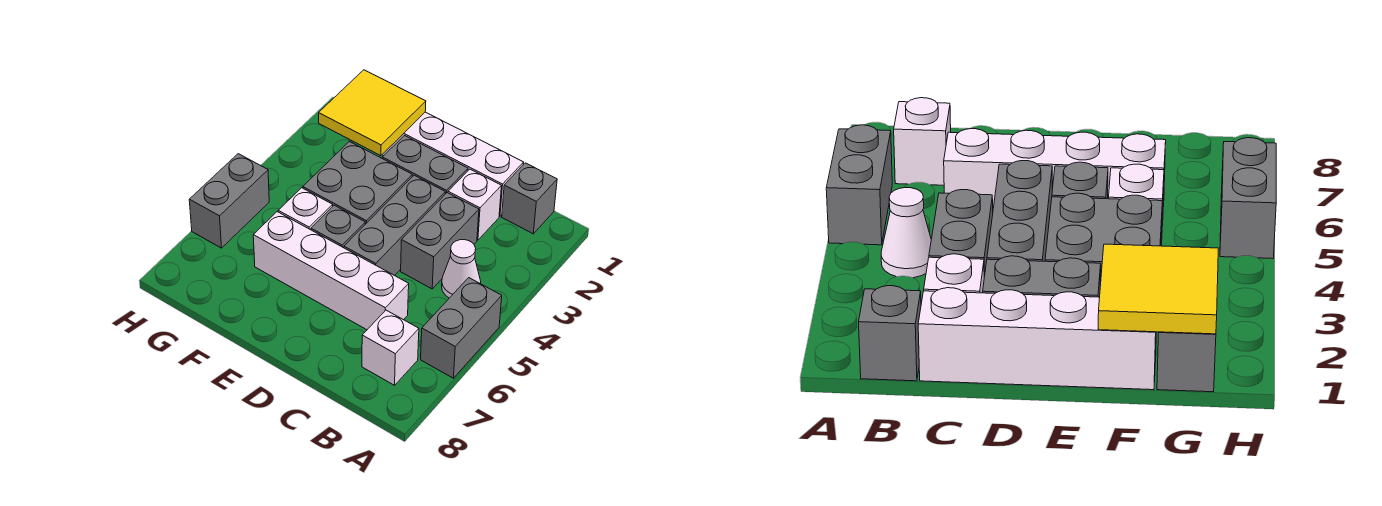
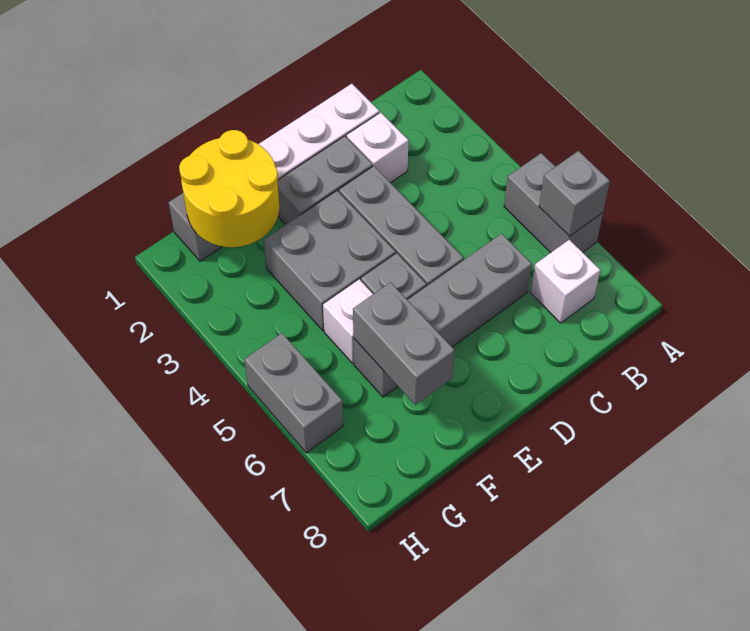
grey 1x1 brick [502,163,557,234] -> grey 1x1 brick moved to [539,151,610,236]
white 1x1 cone [442,240,481,298] -> none
grey 1x2 brick [401,193,479,289] -> grey 1x2 brick moved to [353,282,455,405]
white 1x4 brick [253,212,409,330] -> grey 1x4 brick [354,234,532,397]
yellow 2x2 tile [319,70,426,156] -> yellow 2x2 round brick [179,130,280,247]

